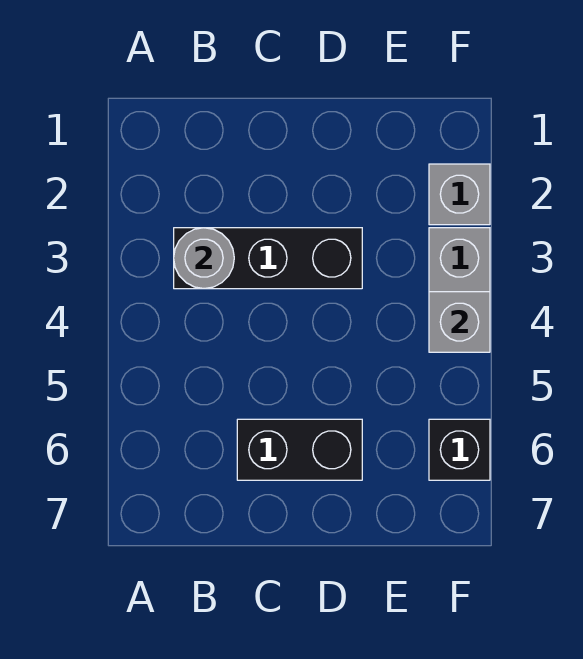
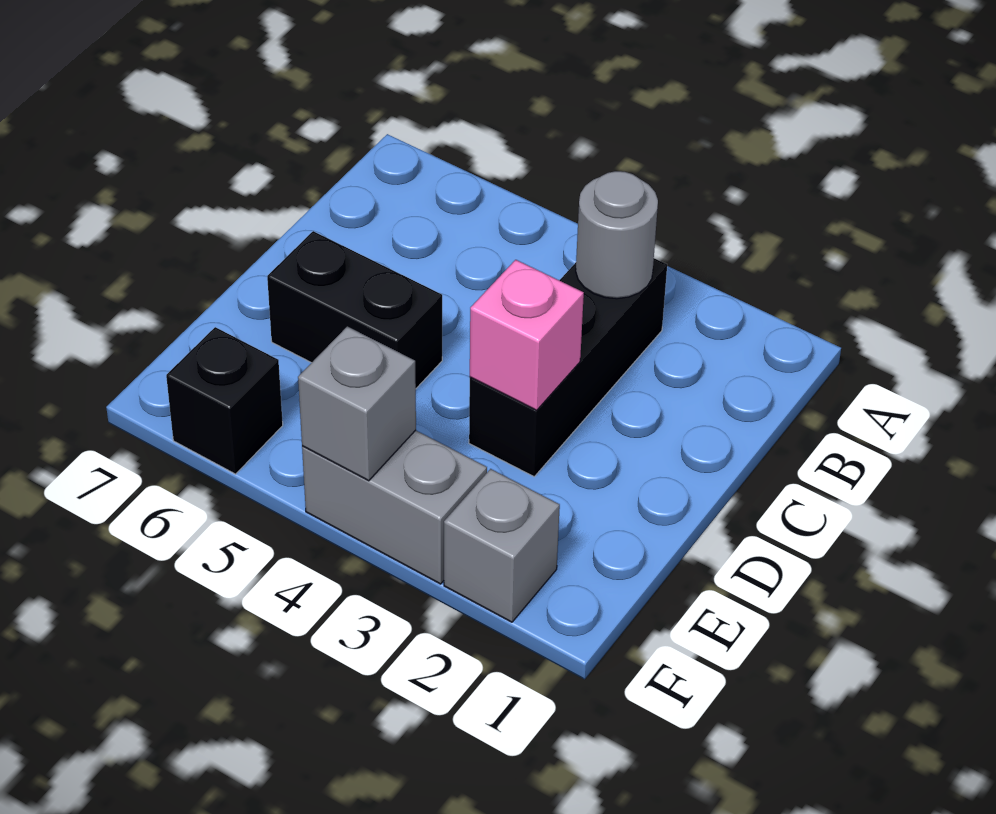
black 1x2 brick [237,419,362,480] -> black 1x2 brick turned to [267,231,442,388]
none -> pink 1x1 brick [470,260,584,410]

